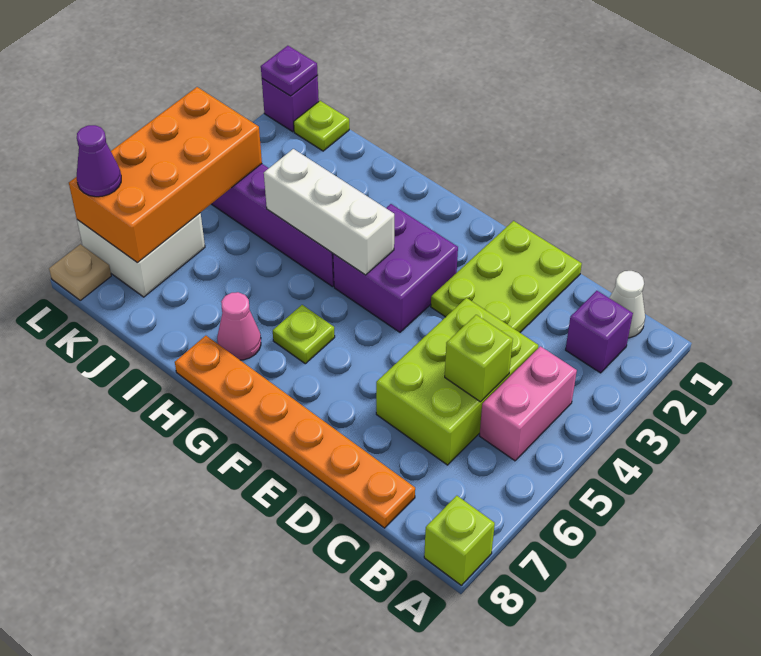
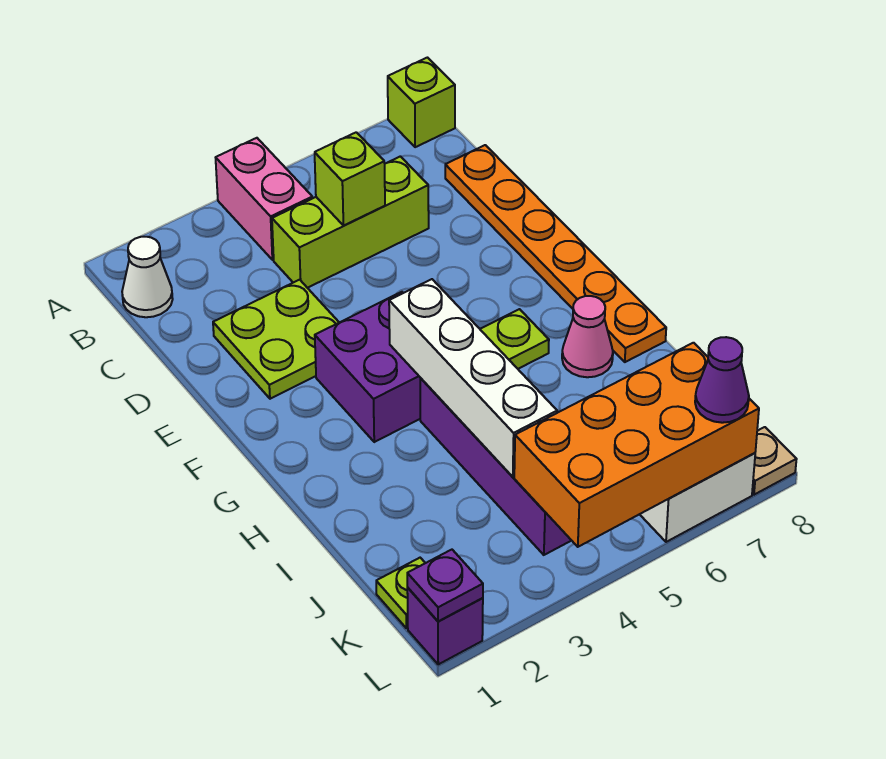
purple 1x1 brick [566,291,633,373] -> none
pink 1x2 brick [480,346,577,461] -> pink 1x2 brick turned to [216,138,312,260]
lime 2x3 brick [376,298,539,465] -> lime 1x3 brick [272,156,429,288]
lime 2x3 plate [431,221,582,332] -> lime 2x2 plate [213,280,339,399]
white 1x3 brick [264,149,394,275] -> white 1x4 brick [389,279,557,477]

